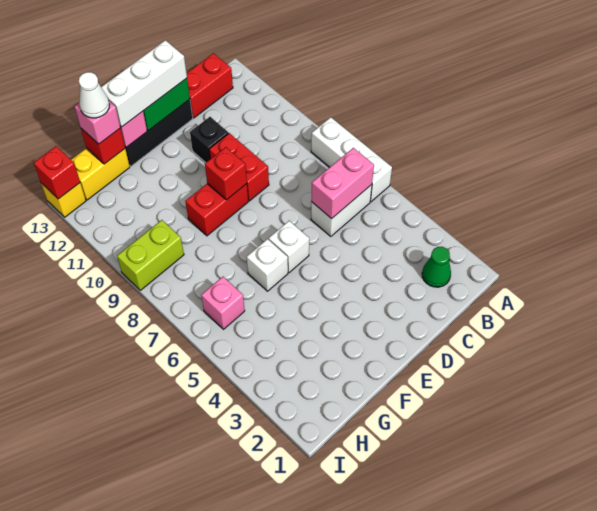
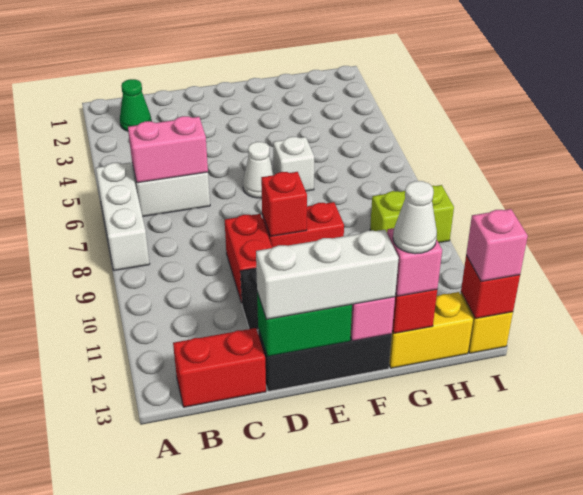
white 1x1 brick [269,221,309,273] -> white 1x1 cone [243,142,274,198]
pink 1x1 brick [201,277,245,329] -> pink 1x1 brick moved to [466,209,528,281]

